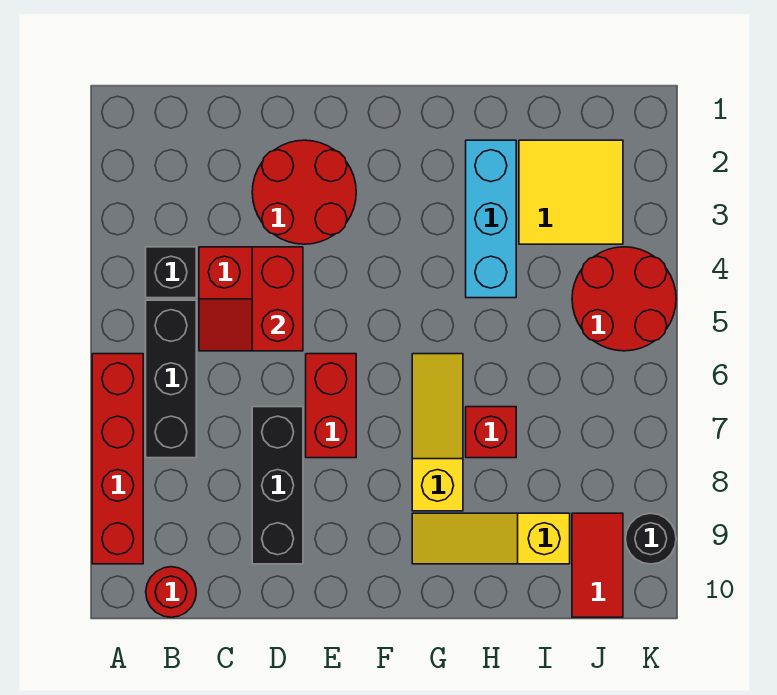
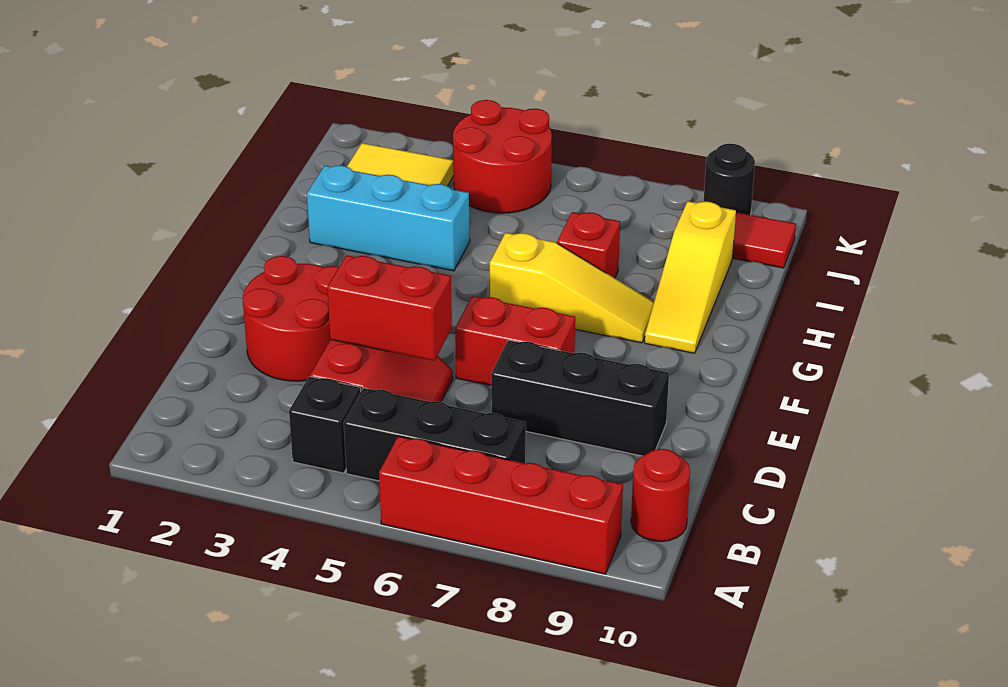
yellow 1x3 slope [412,354,463,511] -> yellow 1x3 slope turned to [490,233,654,343]

